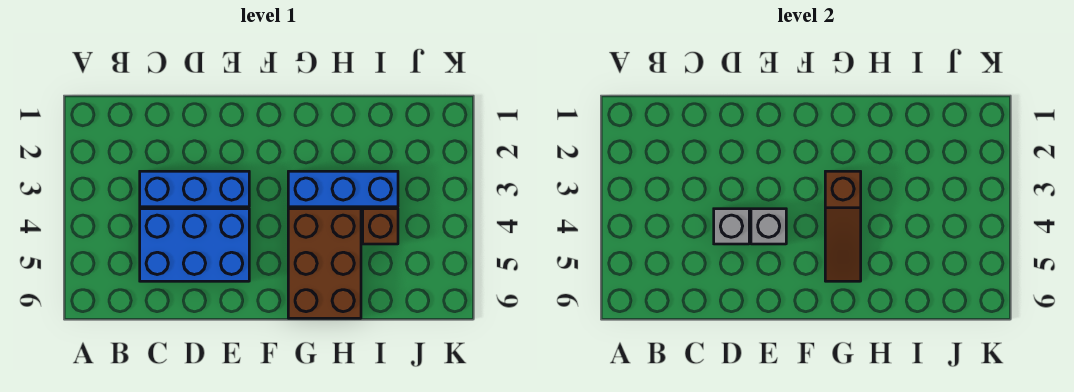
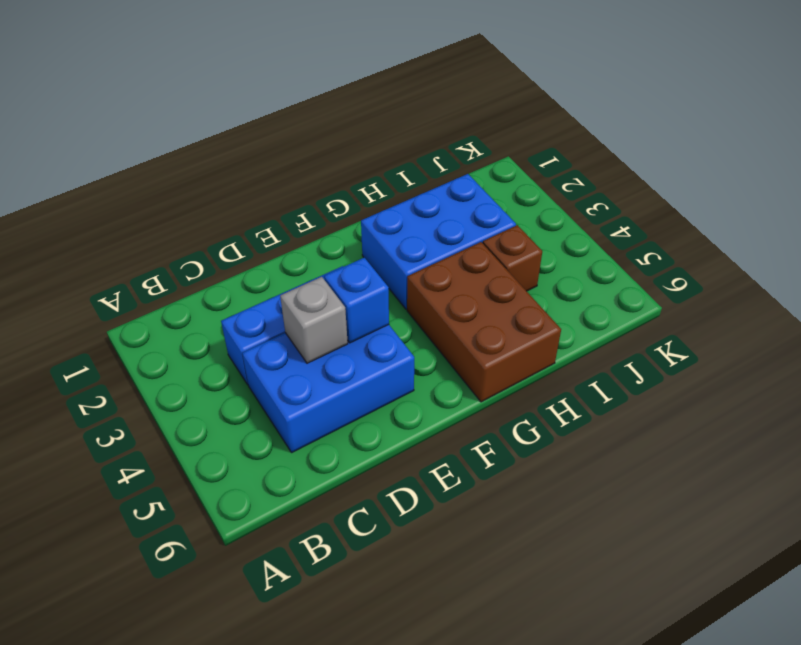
grey 1x1 brick [751,209,786,244] -> blue 1x1 brick [324,258,389,343]
blue 1x3 brick [288,171,398,207] -> blue 2x3 brick [361,174,516,309]
brown 1x3 slope [825,171,861,281] -> none

